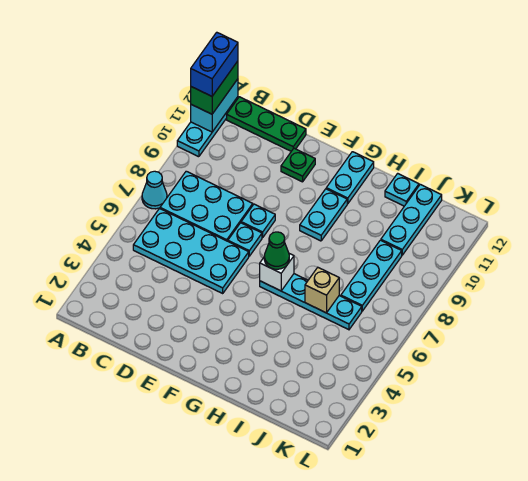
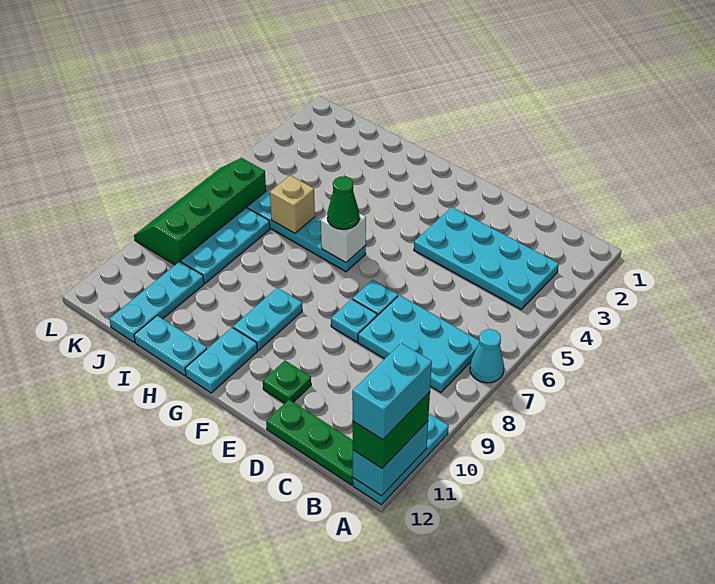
blue 1x2 brick [191,32,238,96] -> cyan 1x2 brick [352,343,432,440]
cyan 2x4 plate [133,209,249,293] -> cyan 2x4 plate moved to [414,207,559,309]
cyan 1x1 plate [385,173,419,206] -> cyan 1x2 plate [134,315,207,376]
none -> green 2x4 slope [134,158,266,265]

